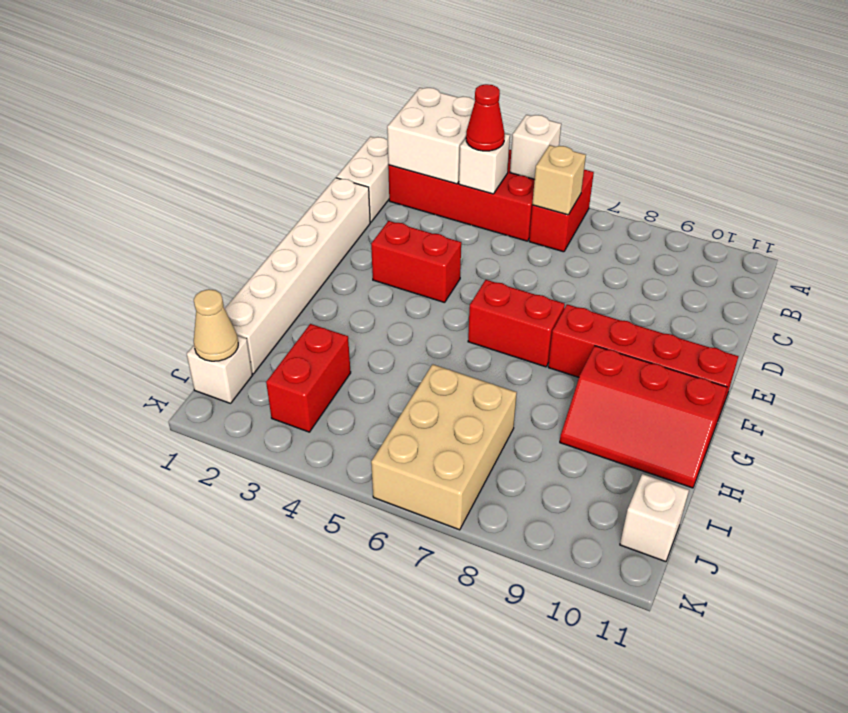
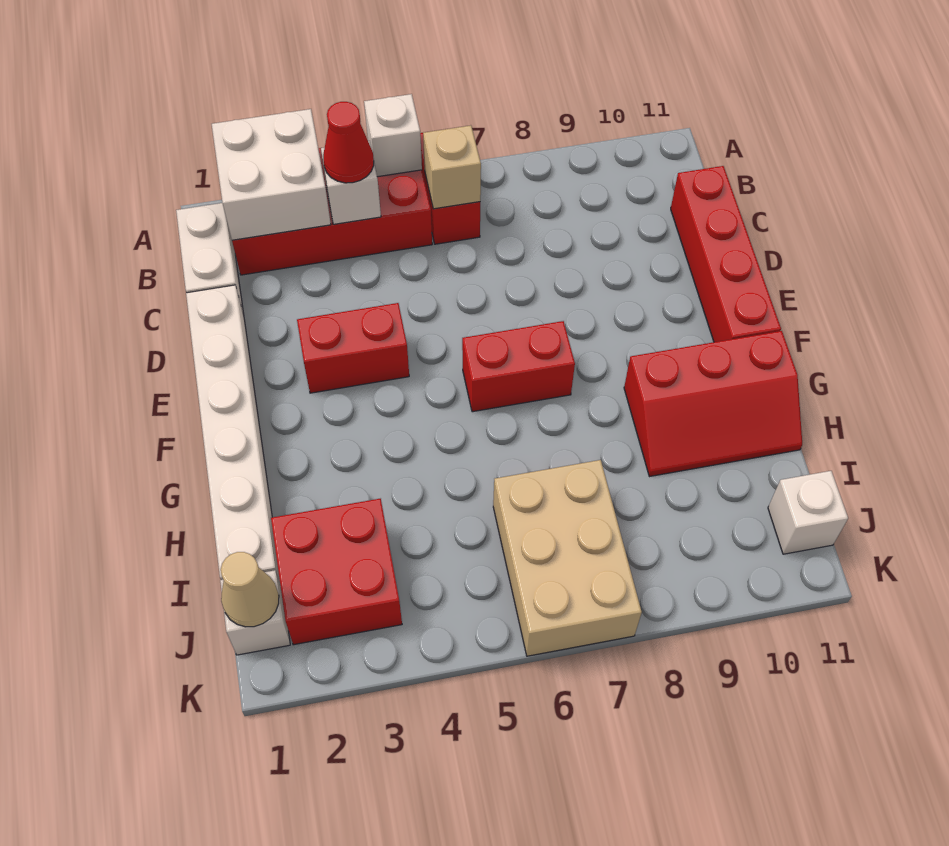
red 1x4 brick [548,304,739,419] -> red 1x4 brick turned to [671,166,781,342]
red 1x2 brick [266,324,351,432] -> red 2x2 brick [271,499,402,645]

